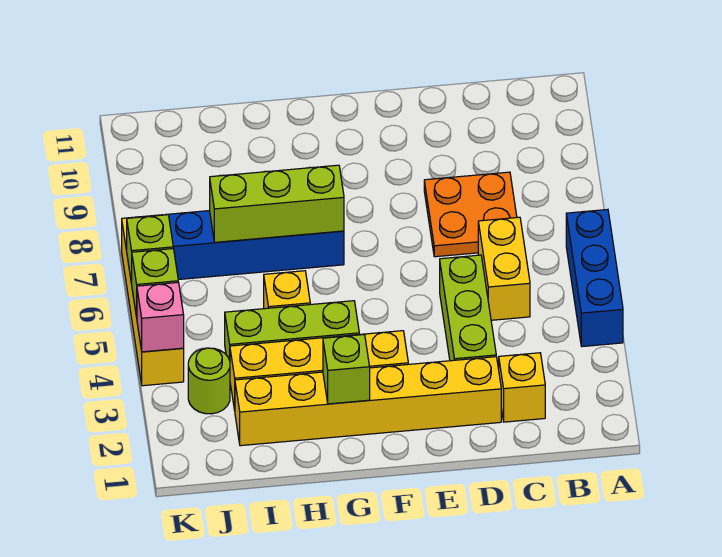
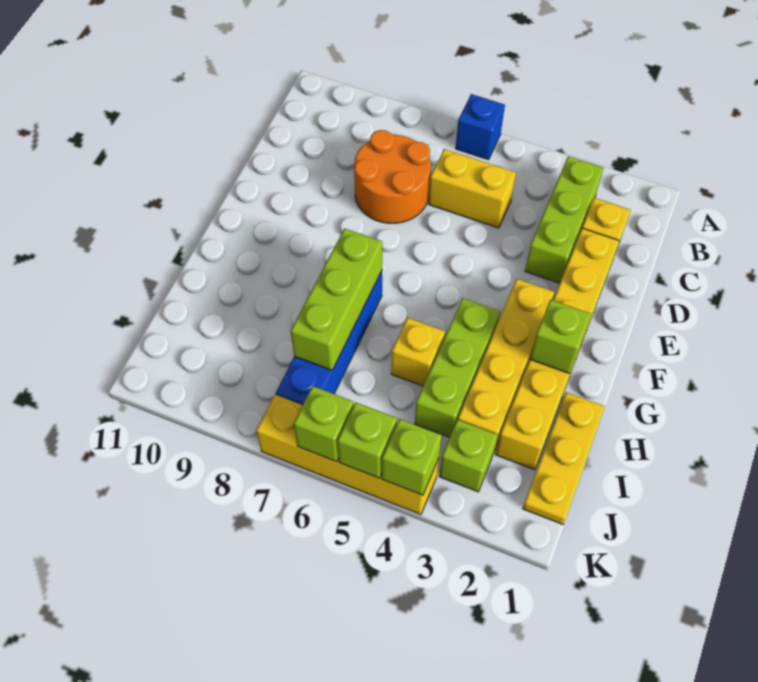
blue 1x3 brick [566,209,623,347] -> blue 1x1 brick [456,94,505,160]
orange 2x2 plate [424,172,517,257] -> orange 2x2 round brick [354,130,431,223]
lime 1x3 brick [440,255,496,361] -> lime 1x3 brick turned to [525,156,603,283]
none -> yellow 1x3 plate [523,392,605,524]
lime 1x1 round brick [188,348,230,414] -> lime 1x1 brick [439,420,498,492]
pink 1x1 brick [137,282,184,352] -> lime 1x1 brick [382,419,442,495]

